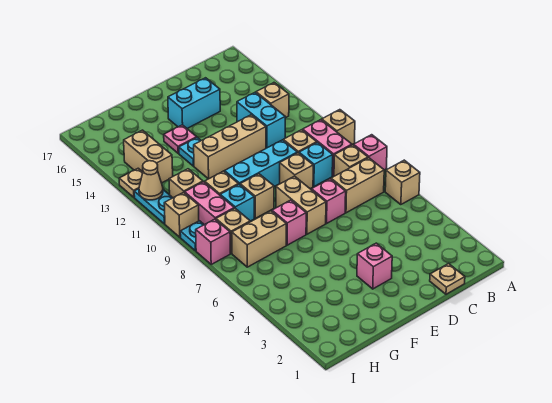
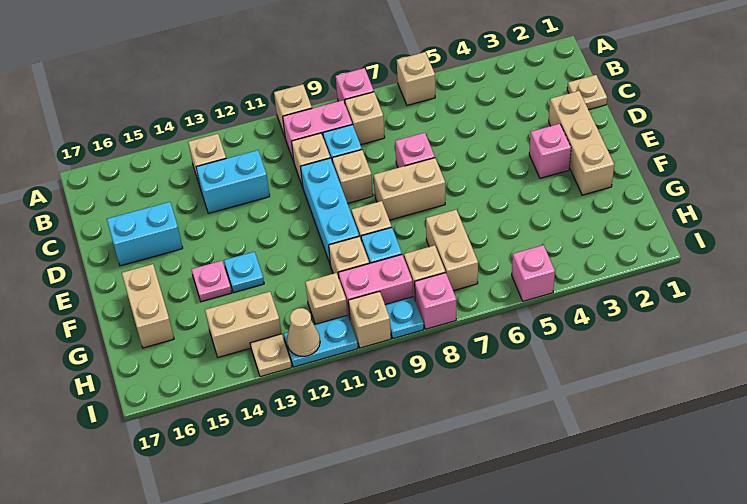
tan 1x2 brick [331,158,384,213] -> tan 1x2 brick moved to [122,264,174,348]
tan 1x3 brick [194,115,266,179] -> tan 1x3 brick moved to [549,91,614,195]
cyan 1x2 brick [168,78,220,128] -> cyan 1x2 brick turned to [107,202,183,266]
pink 1x1 brick [272,200,306,245] -> pink 1x1 brick moved to [512,245,555,301]

